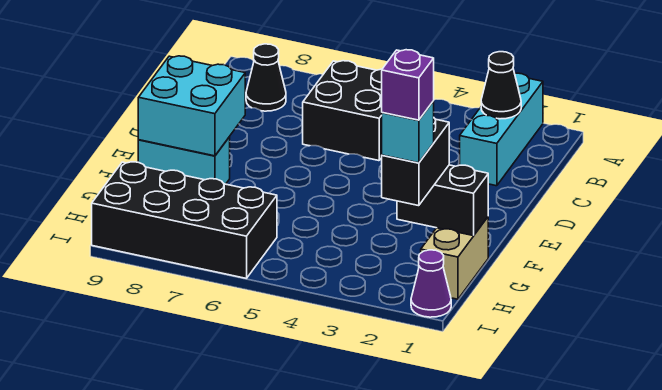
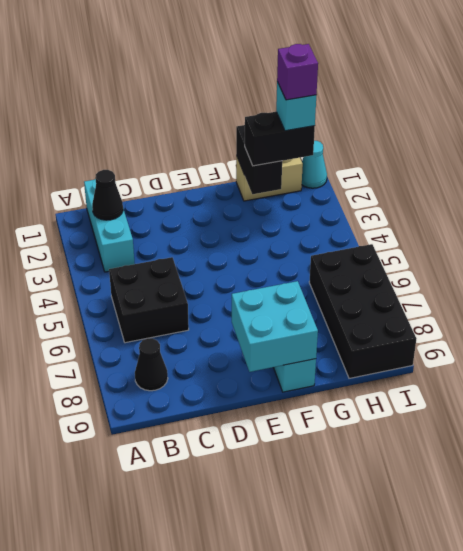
cyan 1x3 brick [460,73,543,186] -> cyan 1x3 brick turned to [84,179,135,272]
purple 1x1 cone [411,250,451,317] -> cyan 1x1 cone [302,141,327,188]

